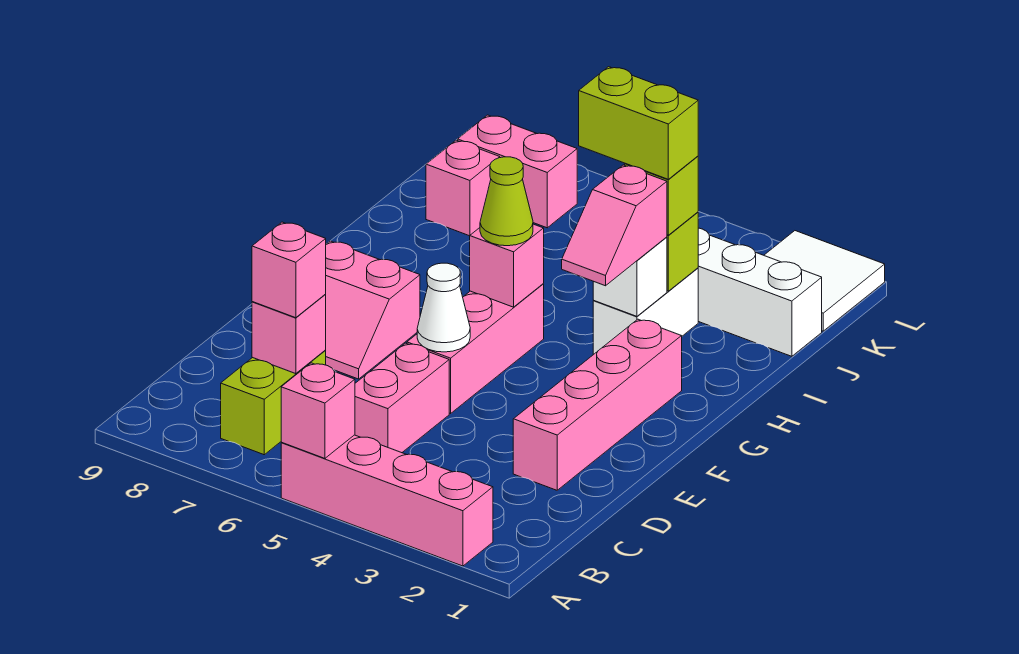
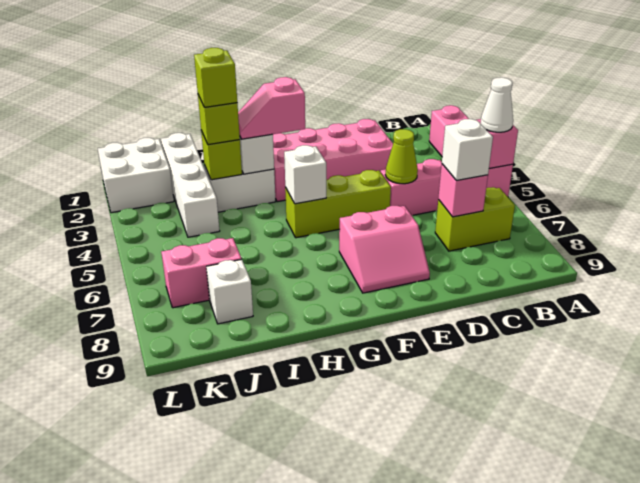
pink 1x1 brick [252,222,326,318] -> white 1x1 brick [442,119,493,180]
pink 1x4 brick [513,319,682,490] -> pink 2x4 brick [273,119,393,202]
pink 1x3 brick [407,284,544,413] -> lime 1x3 brick [285,170,391,238]
white 1x1 cone [417,263,470,352] -> white 1x1 cone moved to [481,77,513,132]
pink 2x2 slope [325,241,420,379] -> pink 2x2 slope turned to [339,206,430,293]
pink 1x2 slope [562,165,667,286] -> pink 1x2 slope turned to [238,77,305,139]
pink 1x1 brick [470,224,544,307] -> white 1x1 brick [284,145,326,204]
lime 1x1 cone [480,157,533,246] -> lime 1x1 cone moved to [385,129,418,184]
lime 1x2 brick [579,67,698,179] -> lime 1x1 brick [194,48,237,107]
pink 1x1 brick [426,140,500,236] -> white 1x1 brick [206,259,253,324]
white 2x2 tile [764,231,885,331] -> white 2x2 brick [98,138,174,213]
pink 1x2 brick [458,115,577,228] -> pink 1x2 brick turned to [161,238,242,308]

